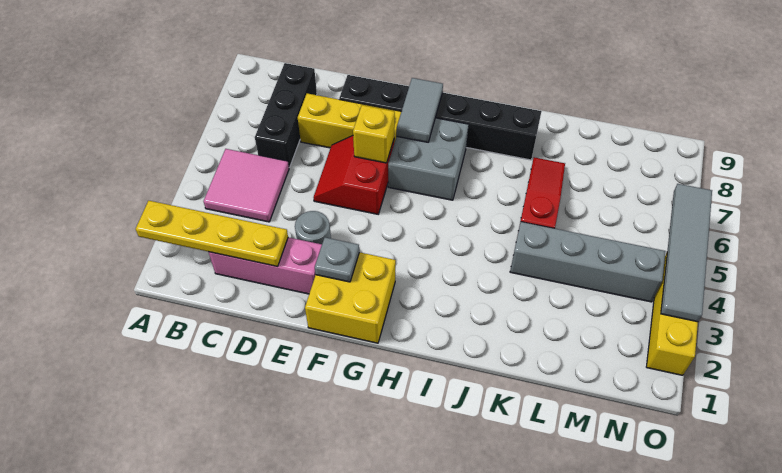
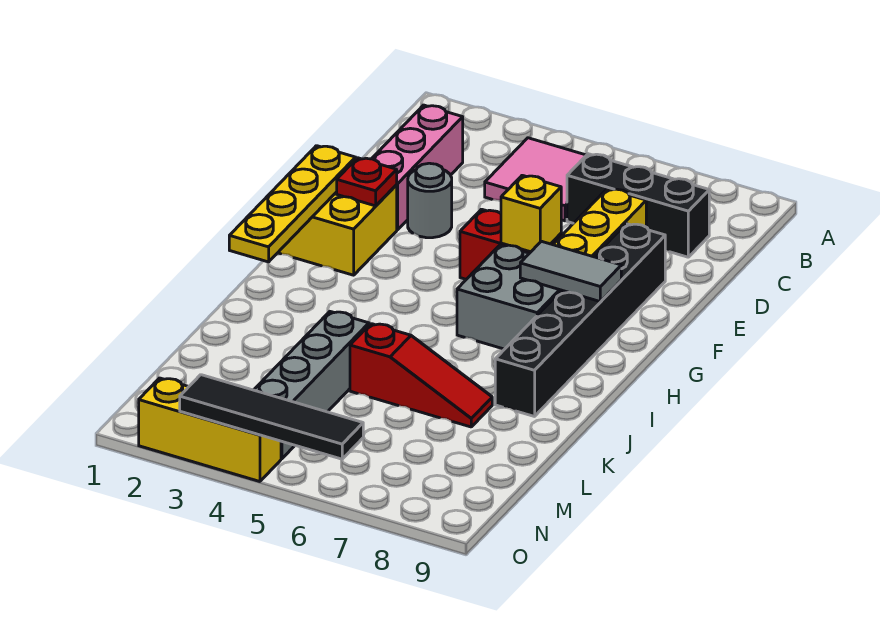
yellow 1x4 plate [136,201,288,267] -> yellow 1x4 plate moved to [229,146,356,262]
grey 1x1 plate [315,238,359,282] -> red 1x1 plate [337,158,397,206]
grey 1x4 tile [661,184,712,322] -> black 1x4 tile [180,375,363,459]

